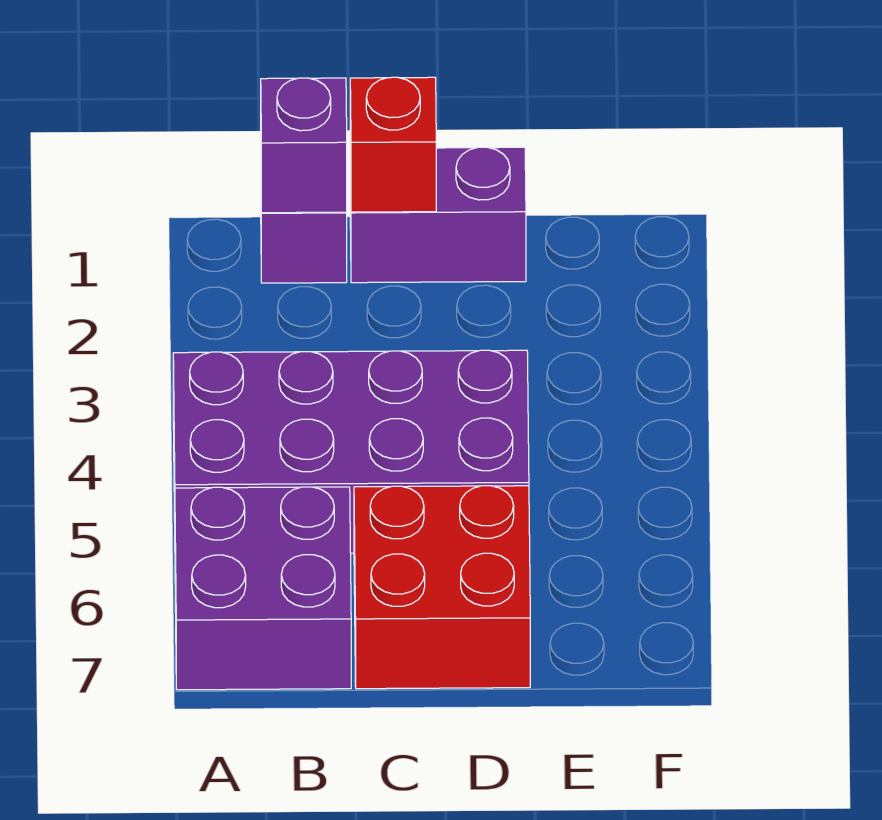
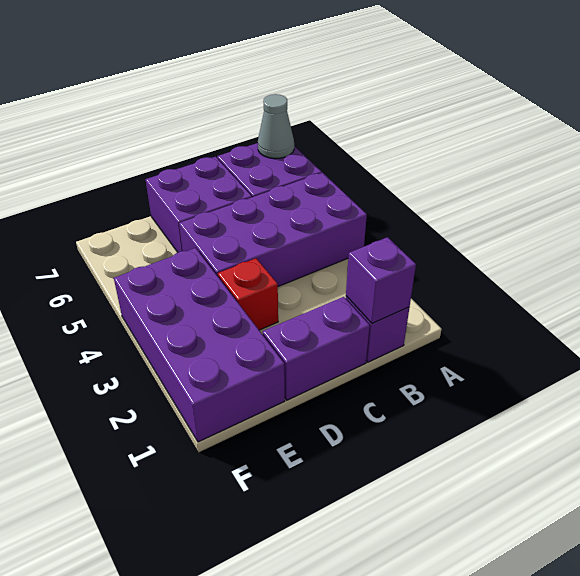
none -> grey 1x1 cone [258,94,294,159]
red 1x1 brick [350,77,436,212] -> red 1x1 brick moved to [218,258,278,330]
red 2x2 brick [354,486,530,689] -> purple 2x2 brick [145,157,252,252]
none -> purple 2x4 brick [114,248,285,442]

